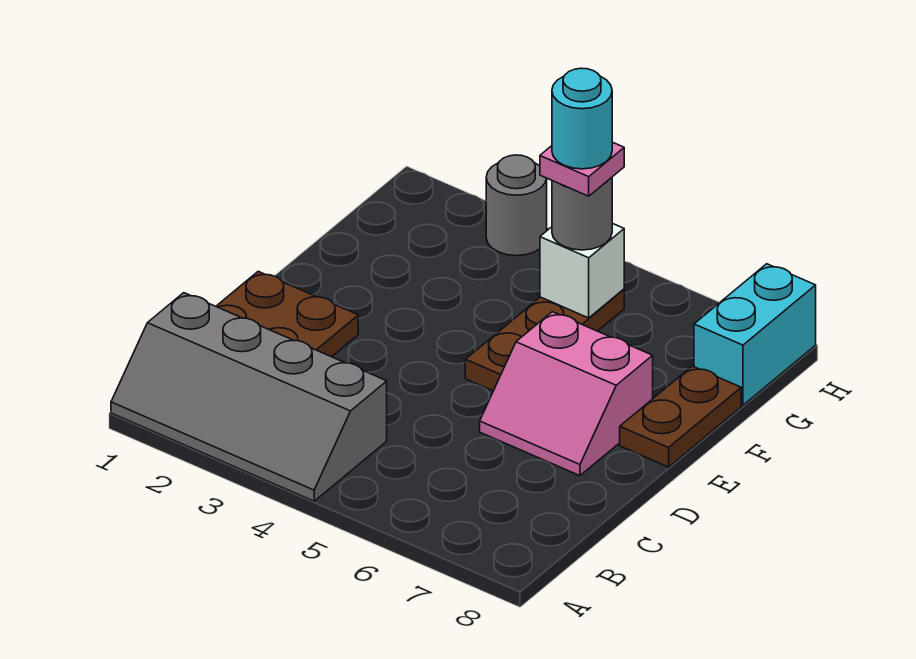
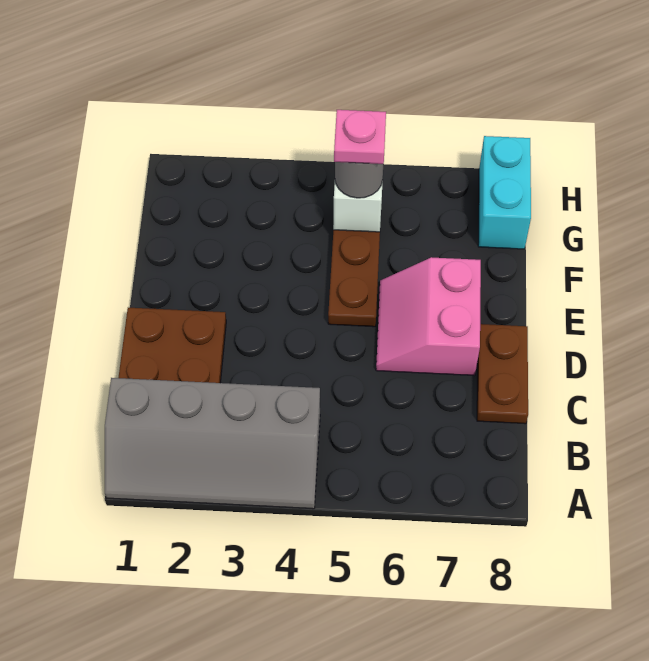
pink 2x2 slope [480,312,653,476] -> pink 2x2 slope turned to [376,257,481,376]
brown 1x2 plate [620,366,741,467] -> brown 1x2 plate moved to [477,324,528,424]
cyan 1x1 round brick [552,68,612,169] -> none
grey 1x1 round brick [486,155,547,256] -> none

